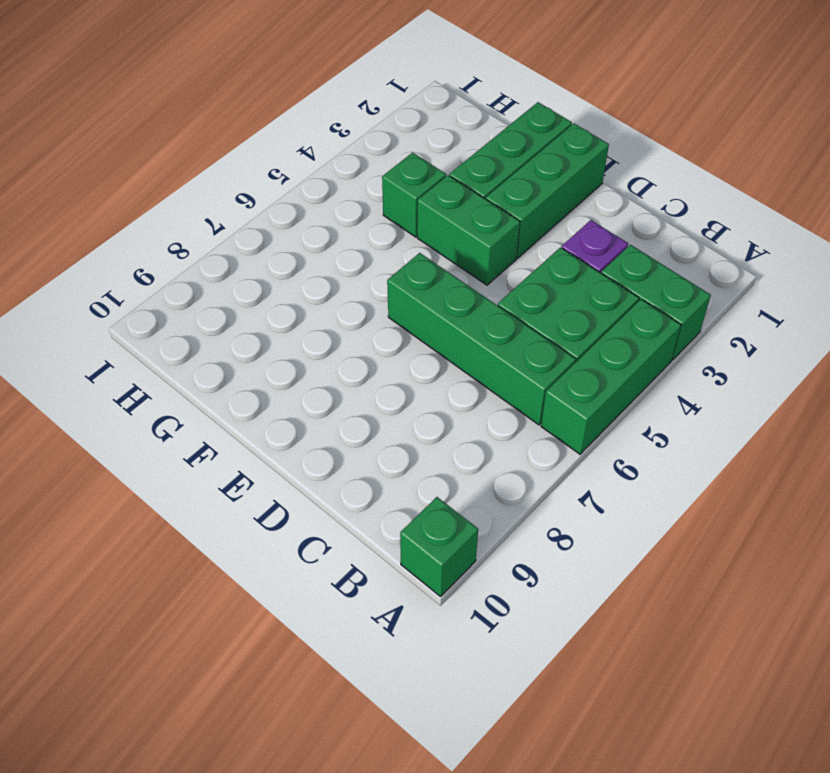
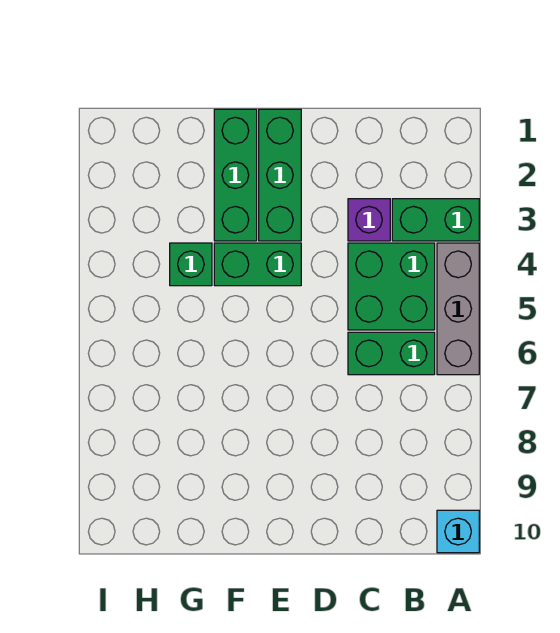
green 1x3 brick [541,299,681,454] -> grey 1x3 brick [437,243,479,375]
green 1x1 brick [400,497,478,597] -> cyan 1x1 brick [437,510,479,553]
green 1x4 brick [387,253,576,425] -> green 1x2 brick [348,332,435,375]

